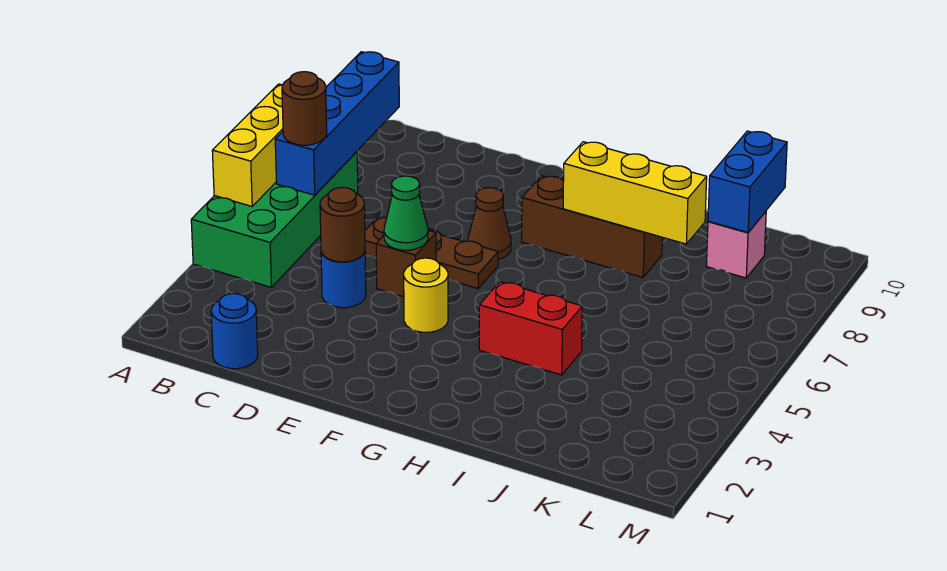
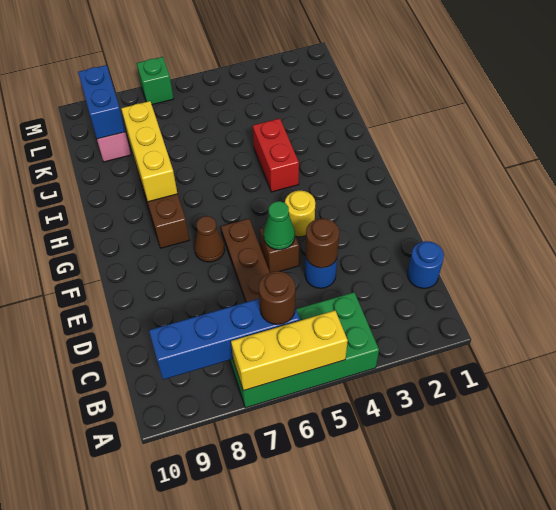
blue 1x2 brick [708,131,787,233] -> blue 1x2 brick turned to [78,65,125,139]
none -> green 1x1 brick [137,57,174,105]

